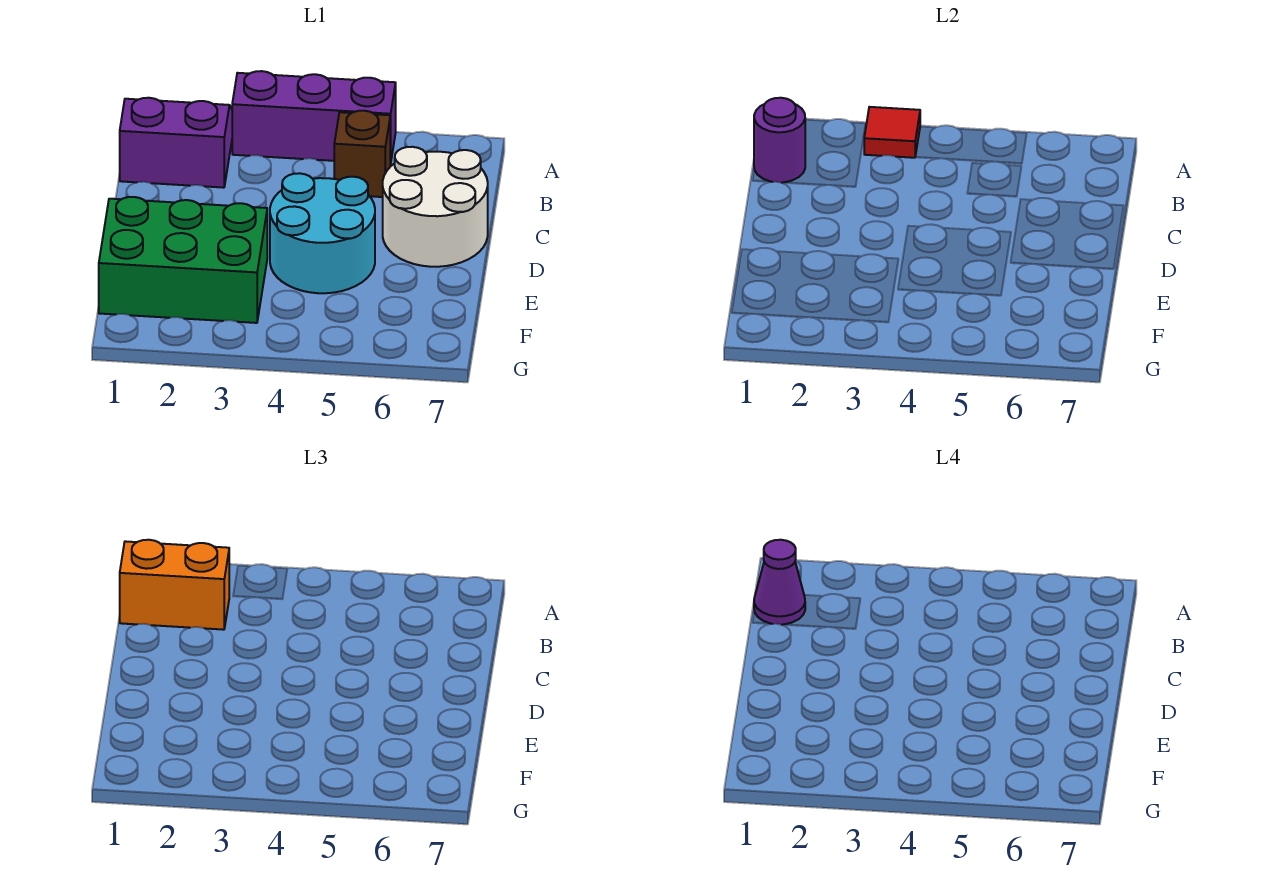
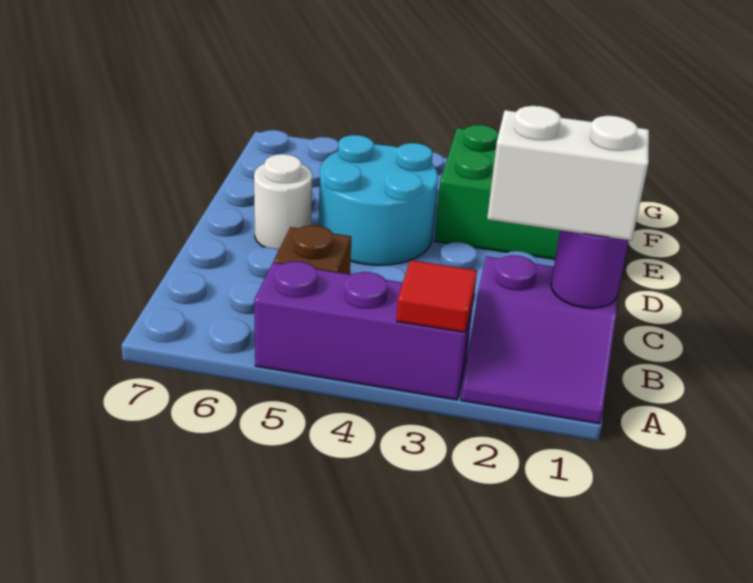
orange 1x2 brick [120,540,229,630] -> white 1x2 brick [487,106,649,241]
purple 1x1 cone [754,540,805,625] -> none
white 2x2 round brick [383,147,488,267] -> white 1x1 round brick [254,154,312,250]

